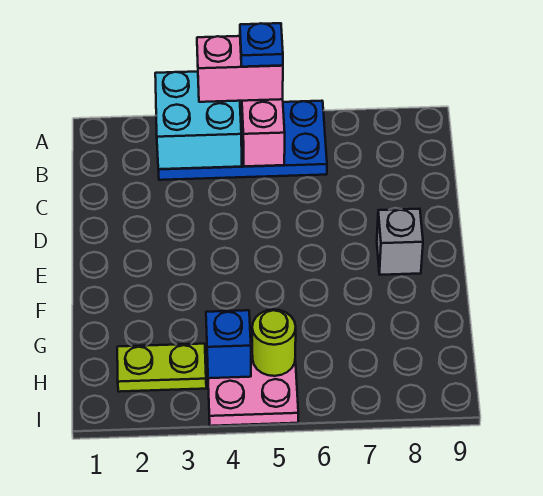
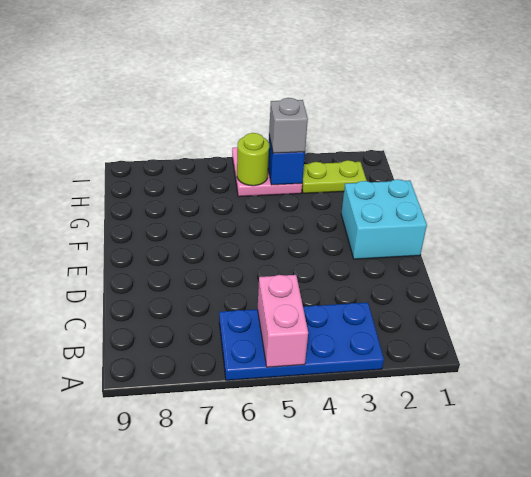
cyan 2x2 brick [155,72,242,169] -> cyan 2x2 brick moved to [341,179,427,259]
pink 1x2 brick [197,36,283,102] -> none
blue 1x1 plate [240,23,283,67] -> none
grey 1x1 brick [377,209,423,275] -> grey 1x1 brick moved to [269,98,308,153]

